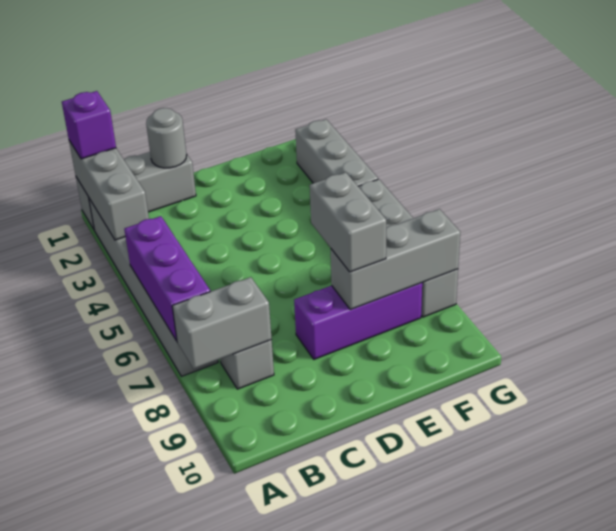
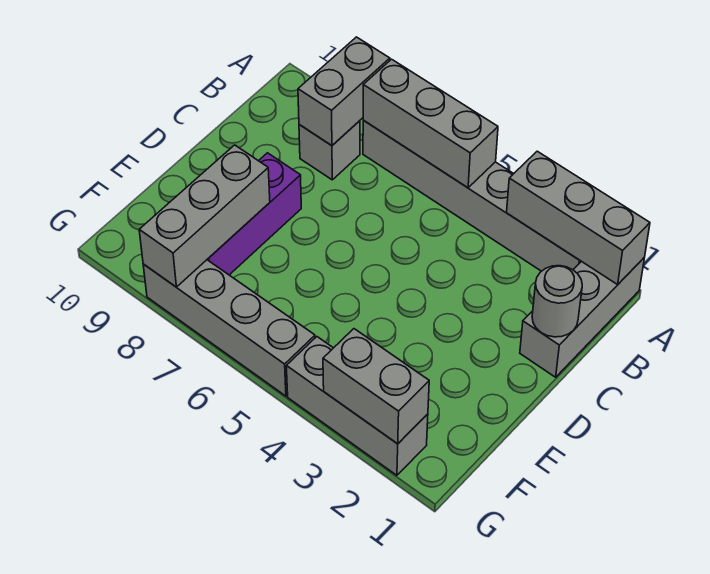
purple 1x1 brick [62,91,116,159] -> none
purple 1x3 brick [124,216,210,341] -> grey 1x3 brick [363,59,498,188]
grey 1x2 brick [310,172,386,272] -> grey 1x2 brick moved to [323,329,429,444]

